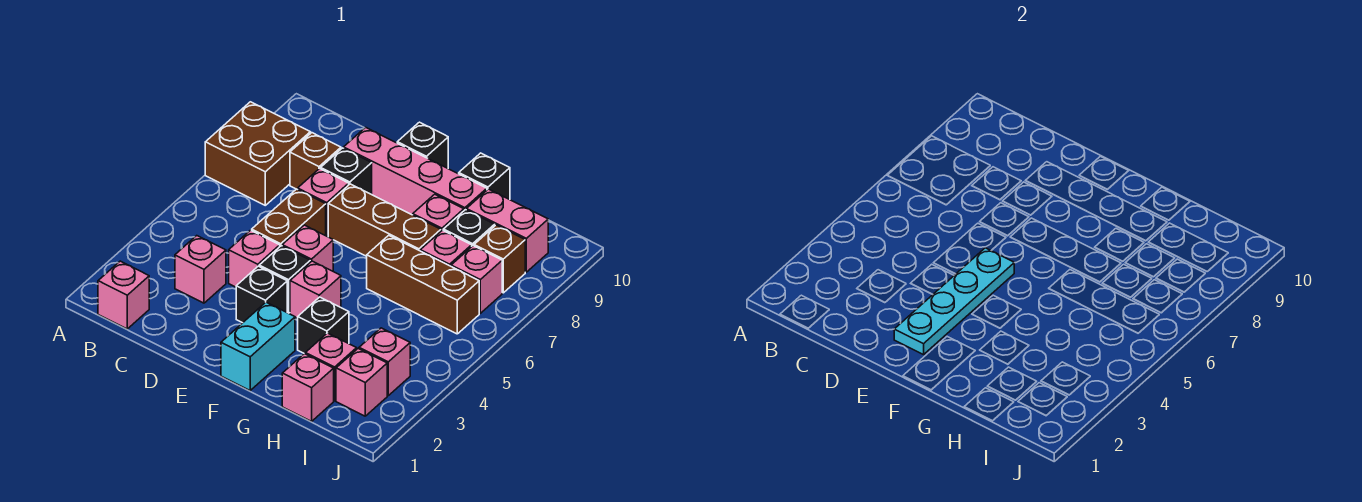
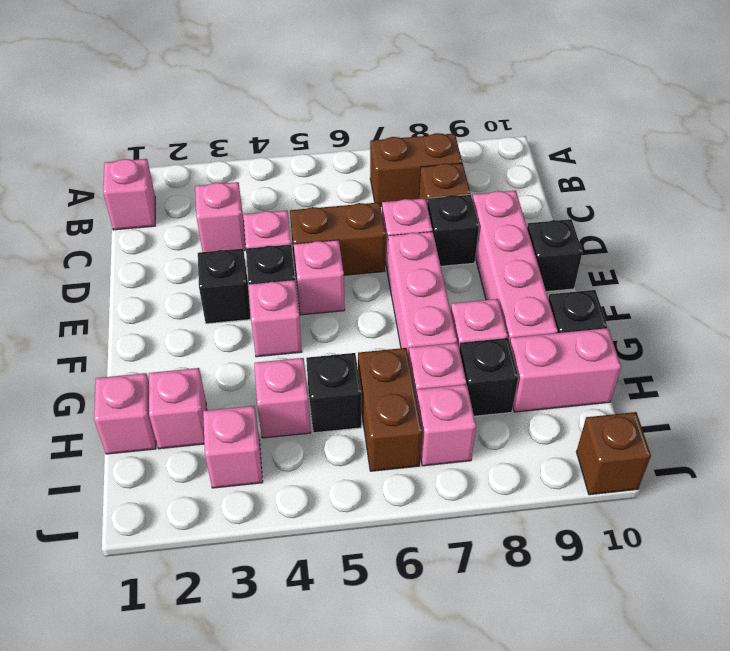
brown 2x2 brick [205,102,310,205] -> brown 1x2 brick [370,133,462,206]
cyan 1x4 plate [894,248,1014,355] -> none
brown 1x3 brick [328,184,441,256] -> pink 1x3 brick [387,232,457,357]
cyan 1x2 brick [221,302,295,390] -> none
black 1x1 brick [298,297,349,354] -> black 1x1 brick moved to [306,353,361,433]
brown 1x3 brick [367,235,479,334] -> brown 1x2 brick [358,348,422,471]
pink 1x2 brick [466,189,548,272] -> pink 1x2 brick turned to [510,328,621,412]
pink 1x1 brick [336,349,387,416] -> pink 1x1 brick moved to [254,358,311,438]
brown 1x1 brick [474,225,525,293] -> brown 1x1 brick moved to [576,412,651,495]

